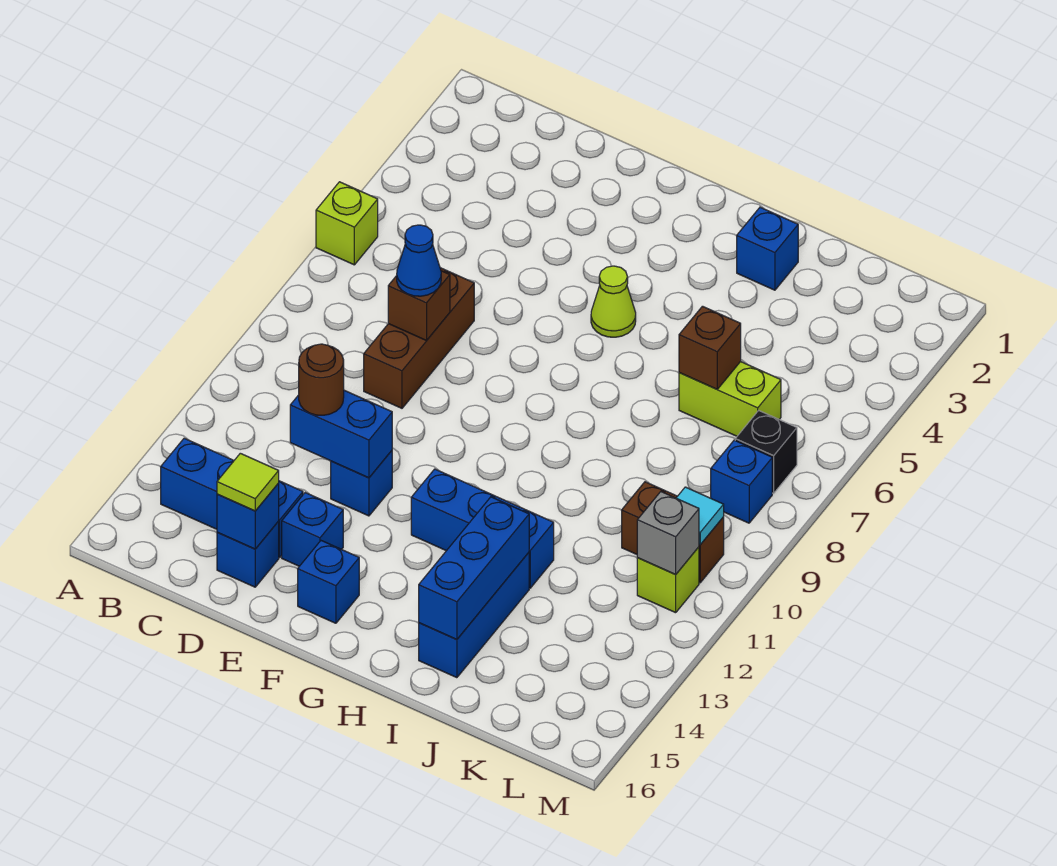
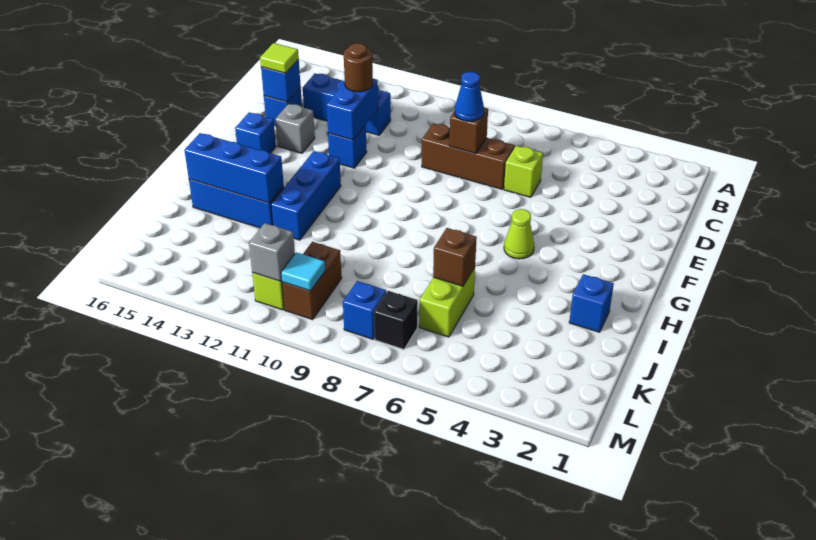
lime 1x1 brick [316,182,378,265] -> lime 1x1 brick moved to [504,146,543,197]
blue 1x3 brick [161,438,303,557] -> blue 1x3 brick turned to [303,73,391,135]
blue 1x1 brick [282,493,343,566] -> grey 1x1 brick [275,104,315,153]

